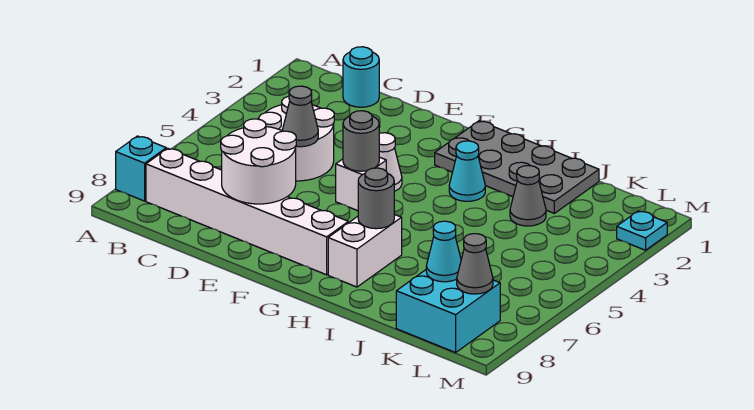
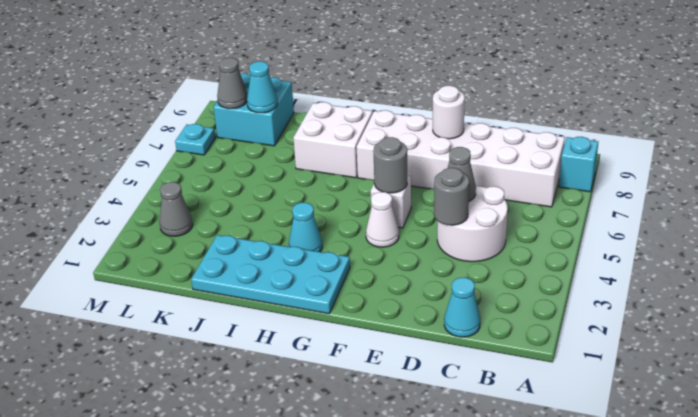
white 1x6 brick [146,148,348,275] -> white 2x6 brick [357,110,565,207]
cyan 1x1 round brick [343,47,379,107] -> cyan 1x1 cone [444,277,480,337]
white 2x2 round brick [221,119,296,204] -> white 1x1 round brick [433,86,465,139]
grey 2x4 plate [435,121,599,213] -> cyan 2x4 plate [191,235,350,314]
white 1x2 brick [328,214,402,287] -> white 2x2 brick [293,102,373,178]
grey 1x1 round brick [358,168,394,229] -> grey 1x1 round brick moved to [434,168,469,225]
grey 1x1 cone [510,165,546,226] -> grey 1x1 cone moved to [160,182,193,236]
cyan 1x1 plate [617,211,667,250] -> cyan 1x1 plate moved to [175,124,215,155]

